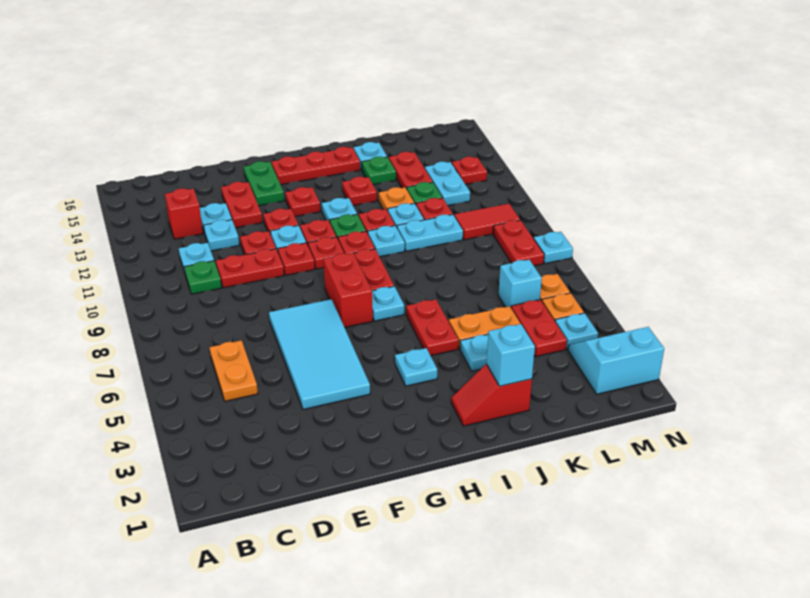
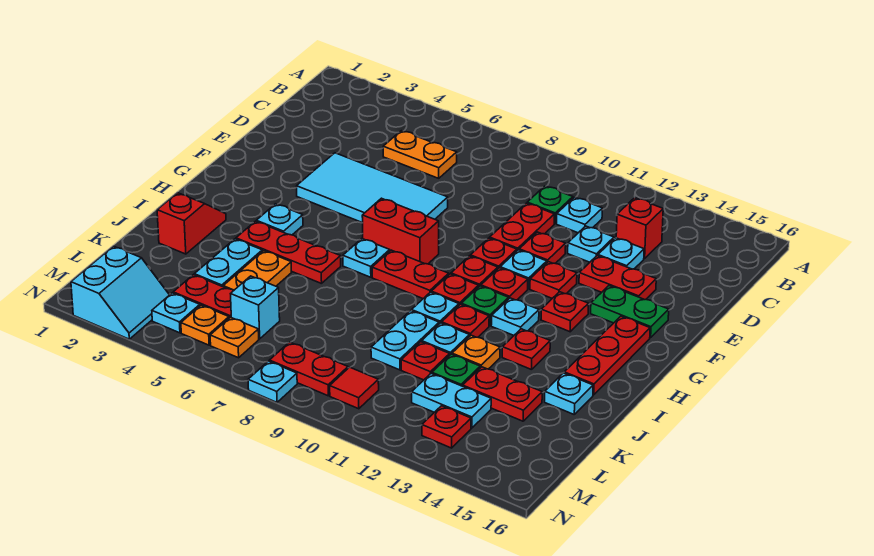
red 1x2 plate [406,299,458,356] -> red 1x3 plate [236,221,341,284]
cyan 1x1 brick [487,324,535,386] -> none
green 1x1 plate [362,157,396,185] -> none
red 1x2 tile [454,204,520,240] -> red 1x1 tile [330,367,379,409]

